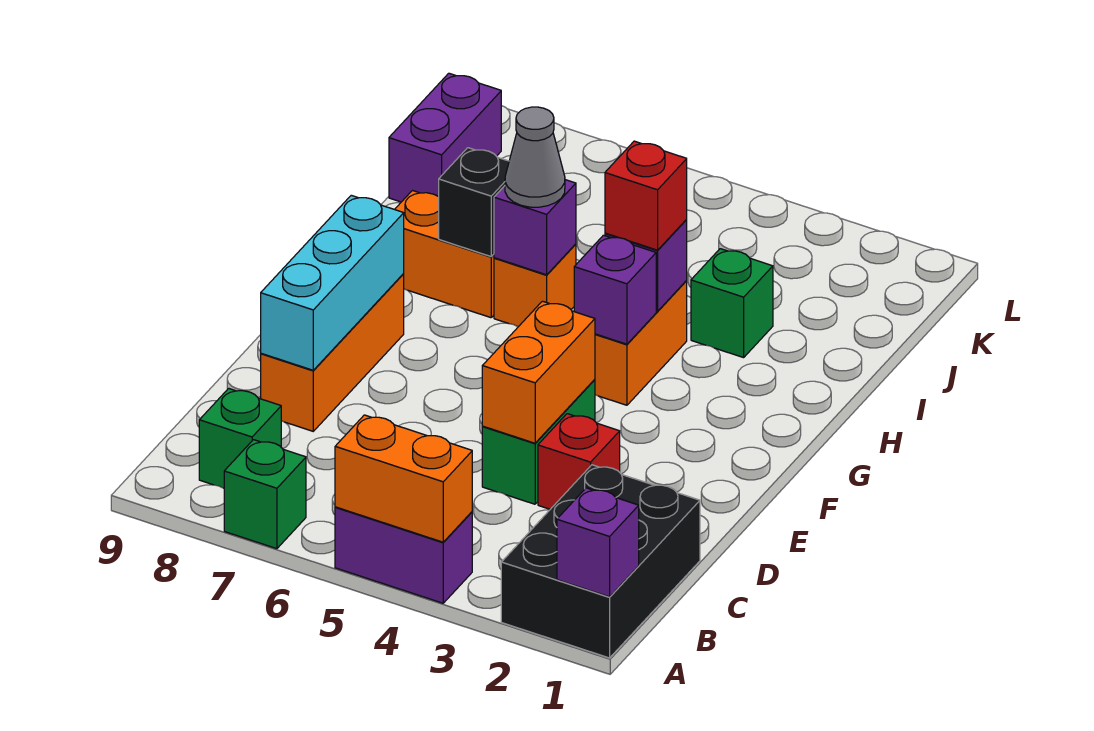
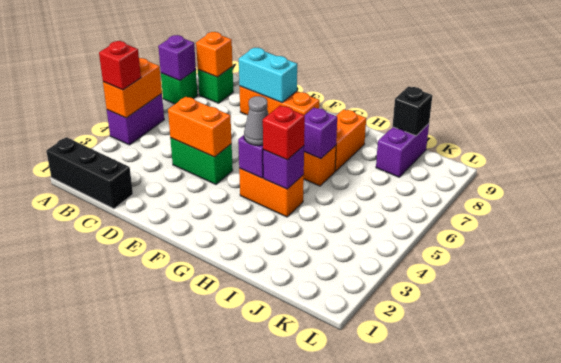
black 2x3 brick [501,465,700,658] -> black 1x3 brick [46,137,133,209]
purple 1x1 brick [557,488,639,597] -> purple 1x1 brick moved to [158,35,196,81]
none -> orange 1x1 brick [196,32,233,77]
red 1x1 brick [538,414,620,509] -> red 1x1 brick moved to [99,41,141,90]
cyan 1x3 brick [261,195,404,370] -> cyan 1x2 brick [239,48,297,103]
grey 1x1 cone [505,107,565,207] -> grey 1x1 cone moved to [244,96,269,146]
black 1x1 brick [439,148,509,256] -> black 1x1 brick moved to [393,86,432,136]
green 1x1 brick [691,249,773,358] -> none
purple 1x2 brick [389,73,501,202] -> purple 1x2 brick turned to [376,124,429,177]

